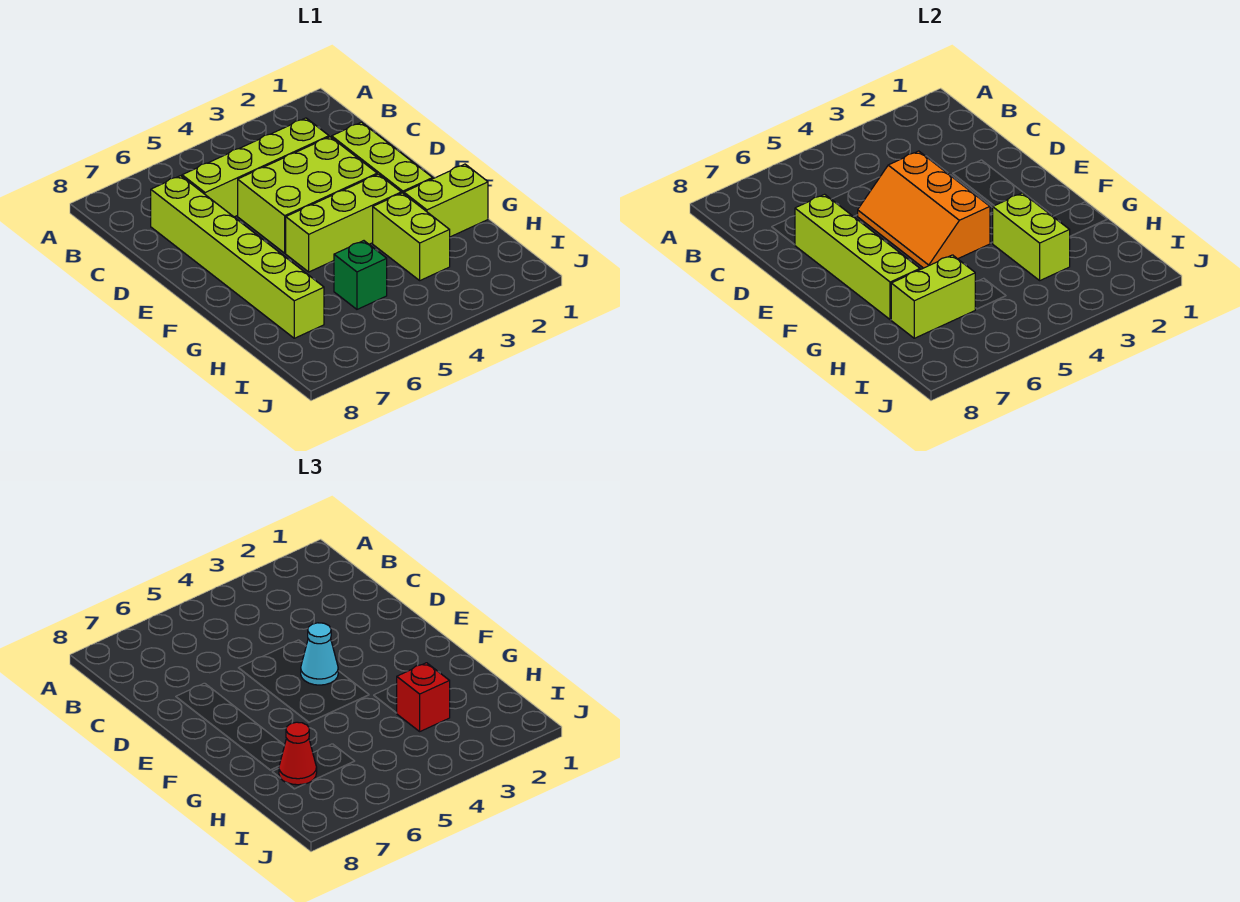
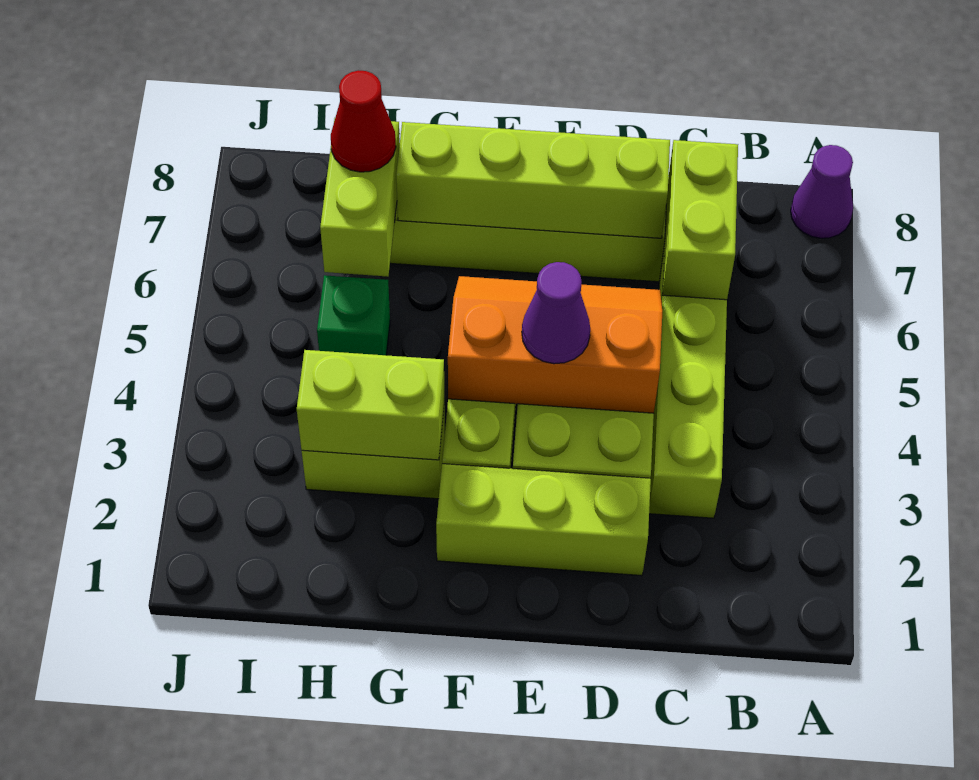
none -> purple 1x1 cone [791,145,853,238]
cyan 1x1 cone [301,623,338,685] -> purple 1x1 cone [522,262,590,364]
lime 1x2 brick [404,164,488,237] -> lime 1x2 brick moved to [662,140,738,300]
red 1x1 brick [397,663,450,731] -> none

